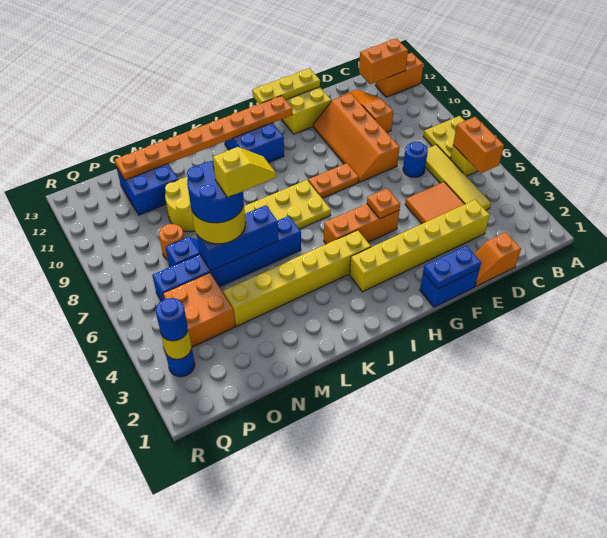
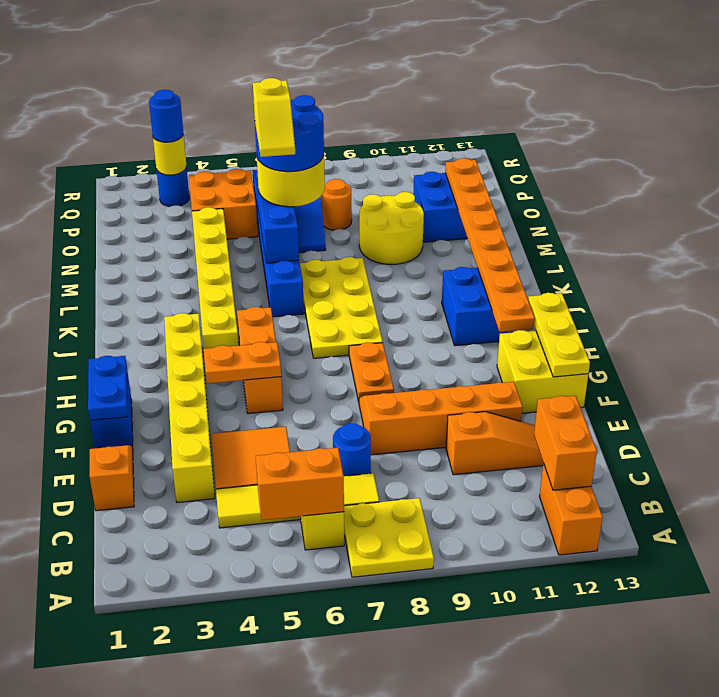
orange 1x1 plate [367,189,400,219] -> orange 1x2 plate [204,342,281,383]

